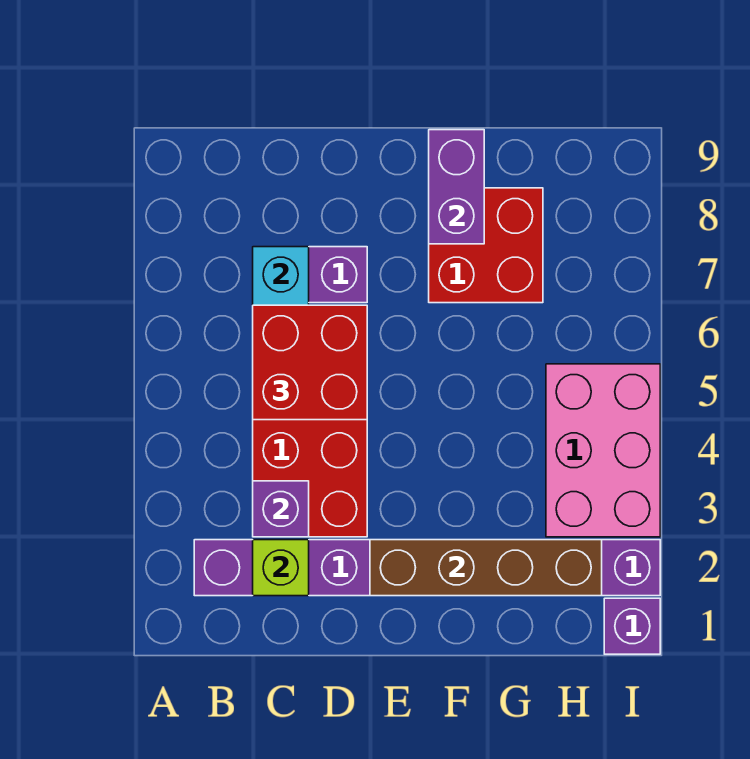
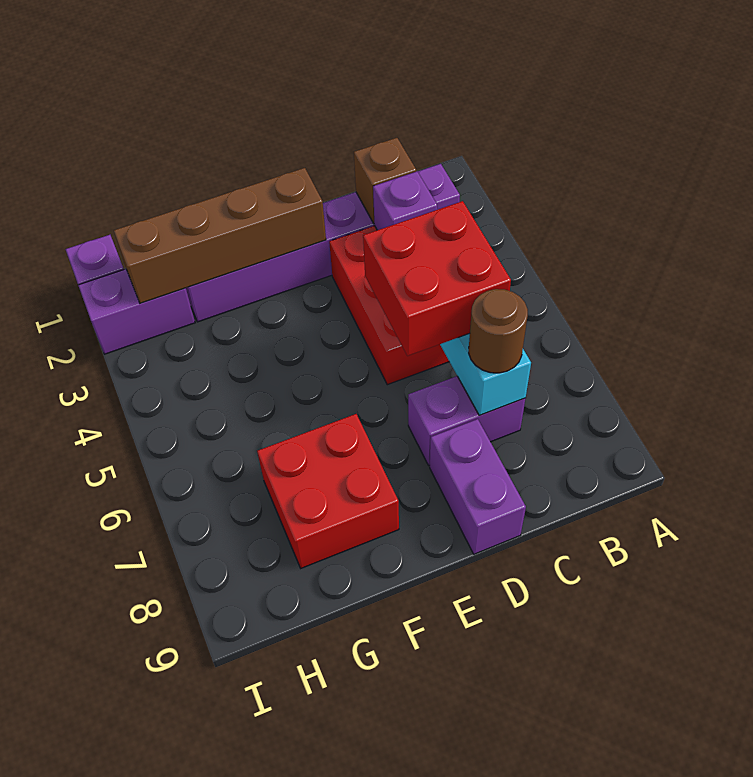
lime 1x1 brick [253,540,309,596] -> brown 1x1 brick [354,138,416,223]
none -> brown 1x1 round brick [469,289,528,373]
purple 1x2 brick [429,130,484,244] -> purple 1x2 brick moved to [430,419,526,554]
pink 2x3 brick [546,364,660,537] -> none

